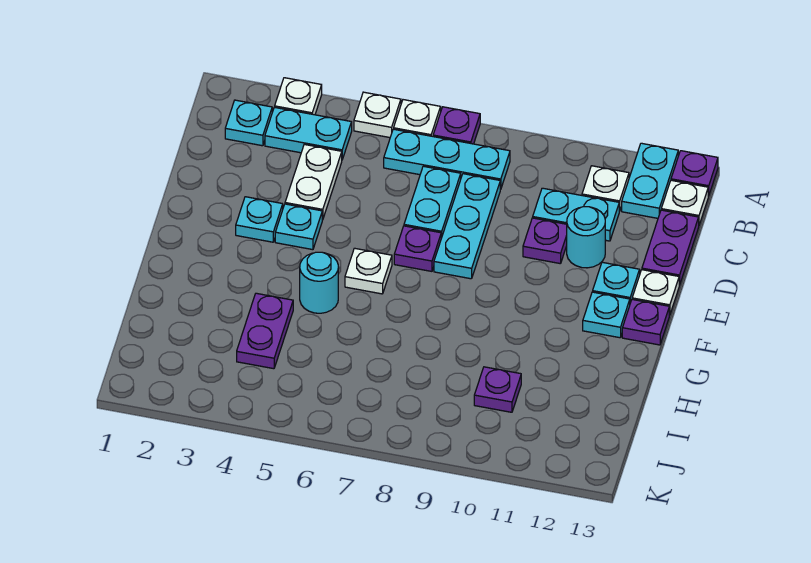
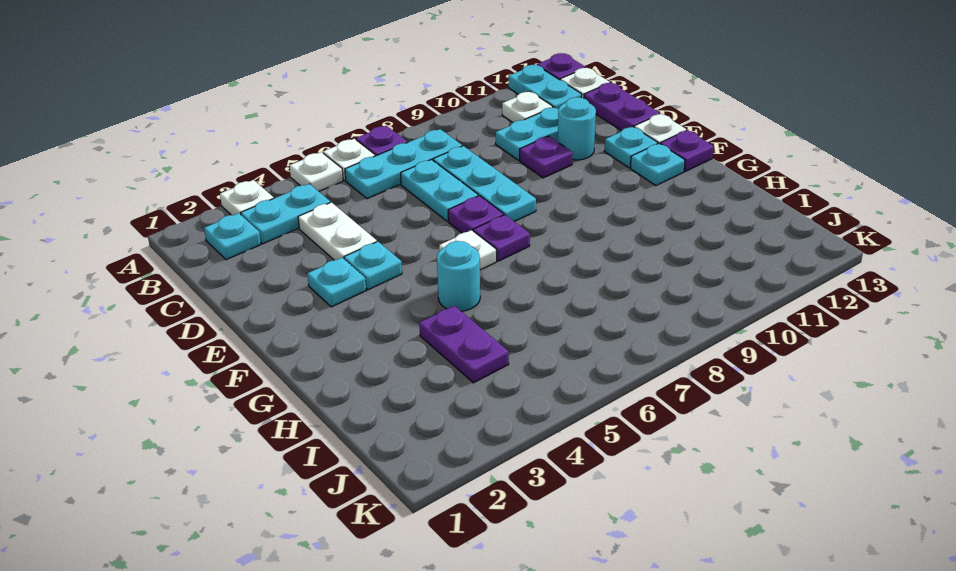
purple 1x1 plate [474,367,521,412] -> purple 1x1 plate moved to [473,215,530,261]

